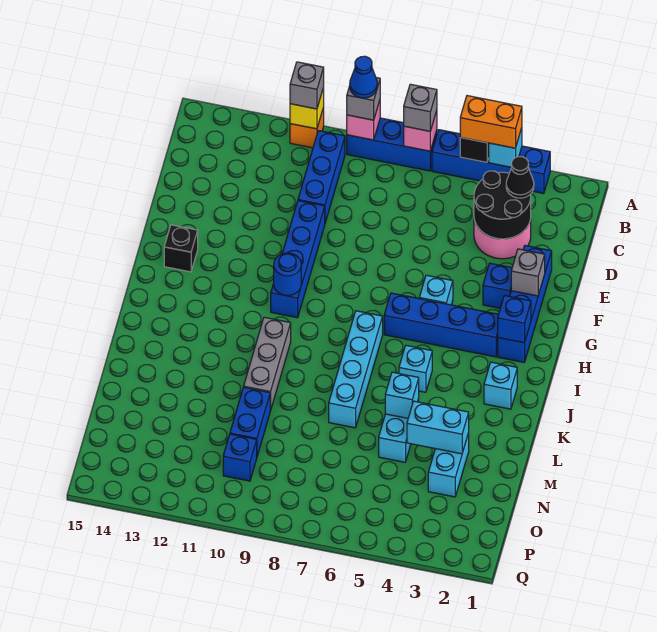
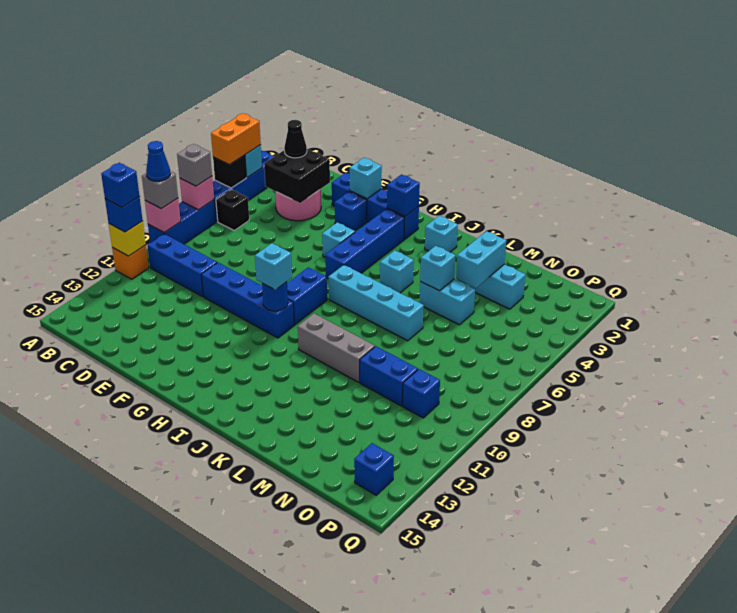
grey 1x1 brick [290,62,324,109] -> blue 1x1 brick [105,197,143,232]
none -> blue 1x1 brick [101,163,139,207]
black 2x2 round brick [474,171,531,239] -> black 2x2 brick [264,149,330,203]
grey 1x1 brick [511,249,545,296] -> cyan 1x1 brick [350,158,382,199]
black 1x1 brick [164,225,198,272] -> black 1x1 brick moved to [216,189,249,230]
none -> blue 1x2 brick [287,267,327,325]
none -> cyan 1x1 brick [255,243,292,290]
none -> blue 1x1 brick [354,443,394,495]

